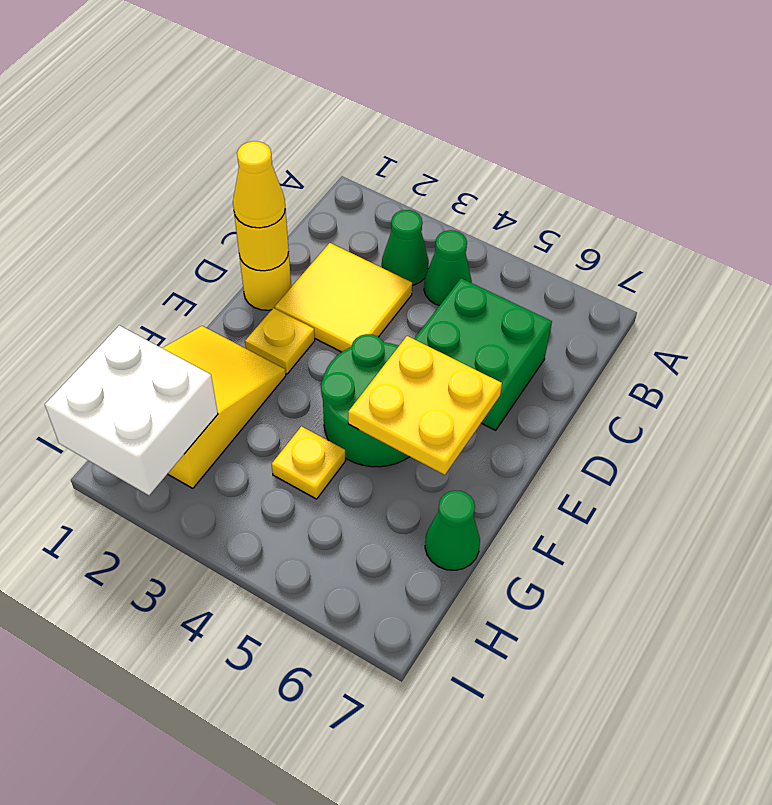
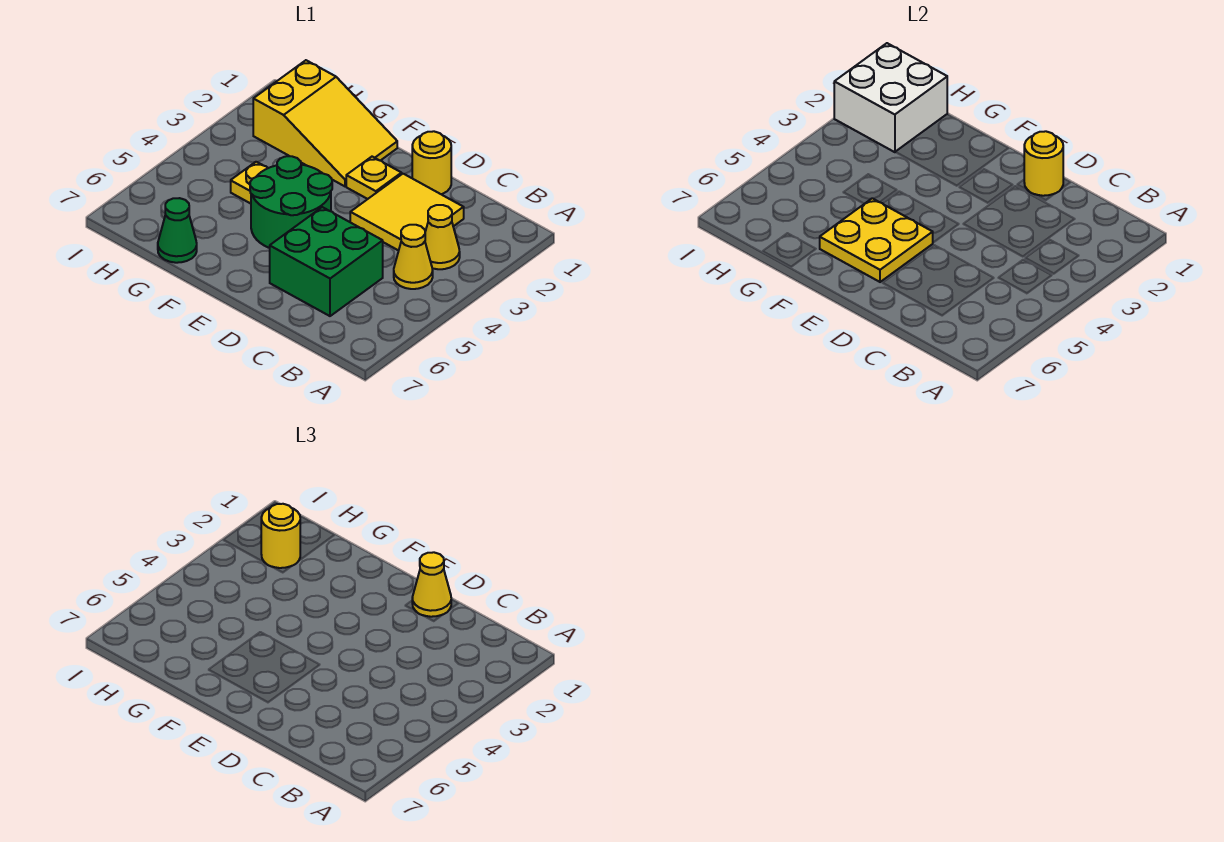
green 1x1 cone [382,210,429,285] -> yellow 1x1 cone [425,205,460,269]
green 1x1 cone [424,230,472,306] -> yellow 1x1 cone [394,225,433,289]
none -> yellow 1x1 round brick [261,504,300,568]

